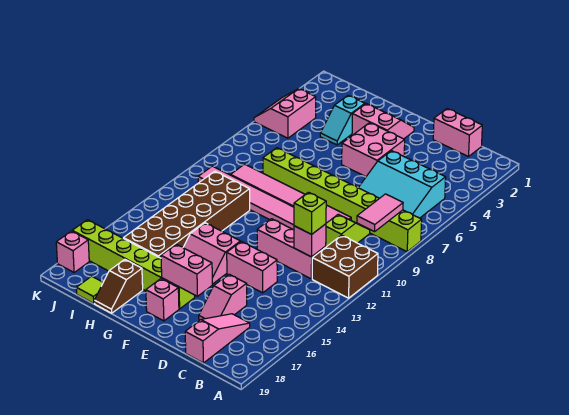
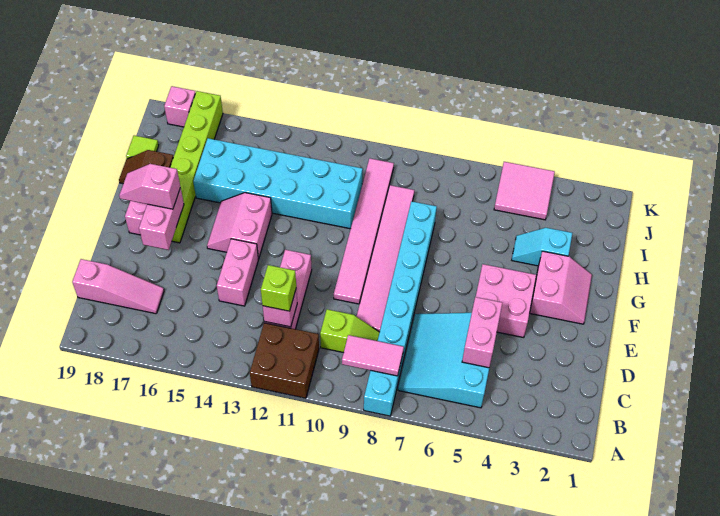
lime 1x8 brick [263,148,422,252] -> cyan 1x8 brick [364,201,437,416]
pink 1x2 brick [433,109,482,157] -> pink 1x2 brick moved to [462,297,502,368]
pink 1x2 slope [199,274,247,320] -> pink 1x2 slope moved to [119,164,180,209]
brown 2x6 brick [124,171,250,258] -> cyan 2x6 brick [193,138,363,229]
pink 2x2 slope [254,89,316,138] -> pink 2x2 tile [494,162,555,220]

